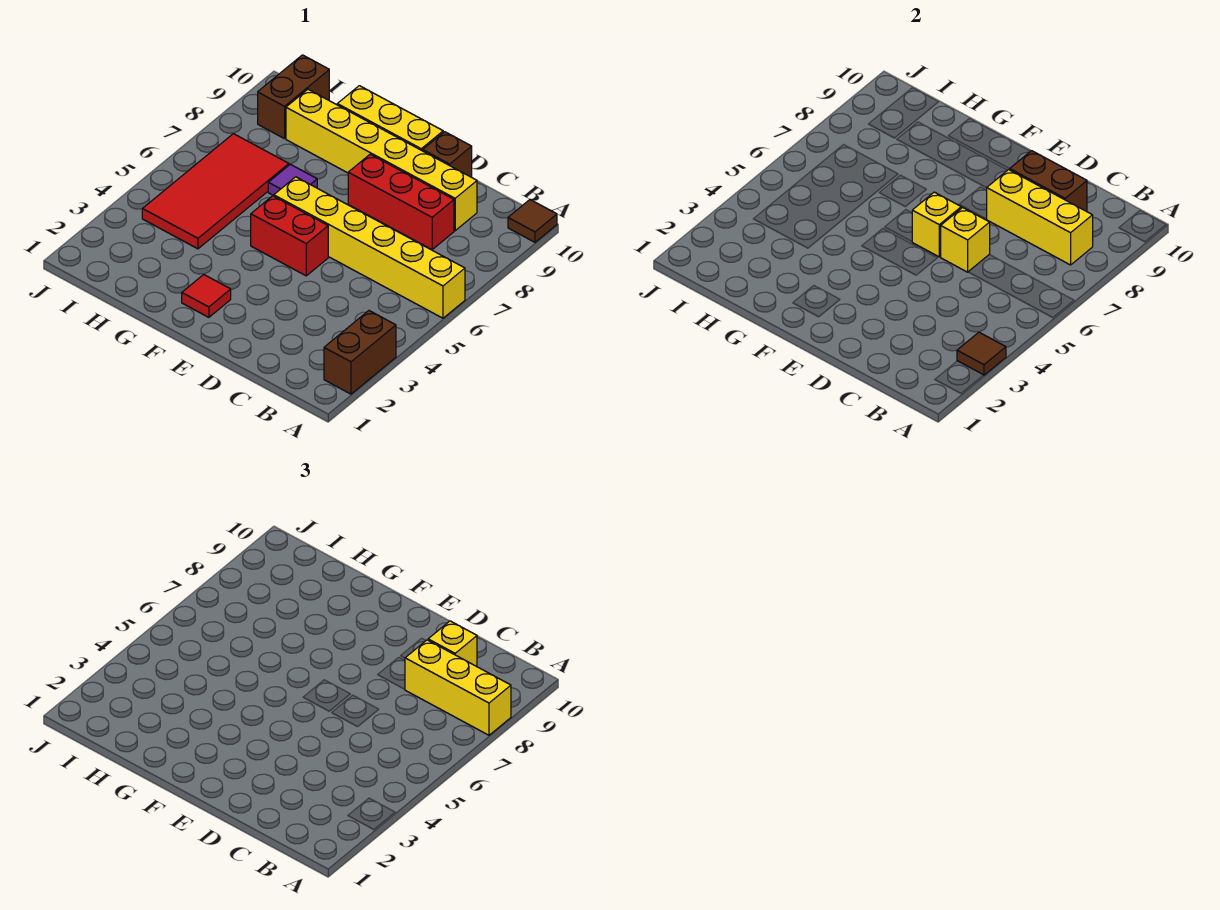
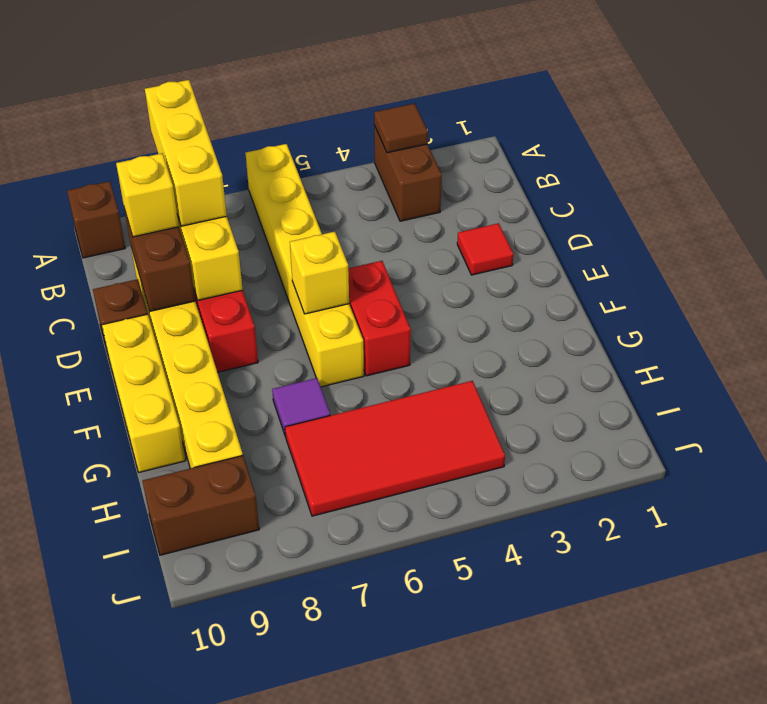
brown 1x2 brick [324,311,396,394] -> brown 1x2 brick turned to [374,126,442,221]
brown 1x1 tile [508,200,557,242] -> brown 1x1 brick [67,181,125,258]
yellow 1x1 brick [941,208,990,272] -> none
red 1x1 tile [182,275,231,317] -> red 1x1 tile moved to [457,223,514,275]

